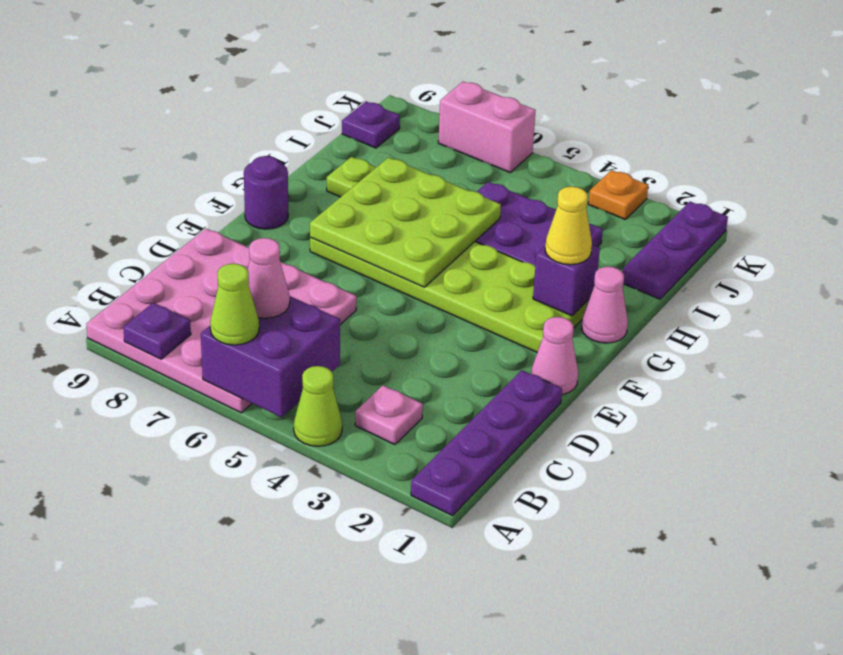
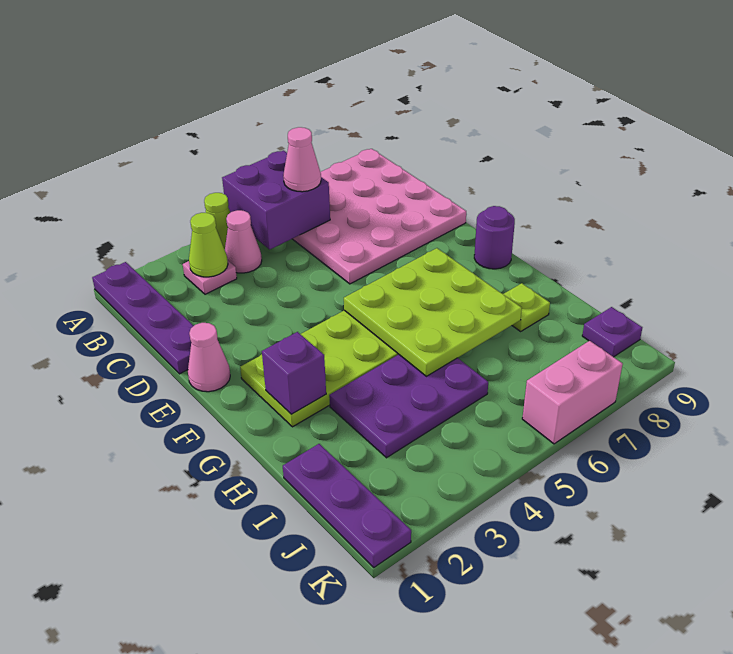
lime 1x1 cone [210,264,259,345] -> lime 1x1 cone moved to [189,213,228,277]
purple 1x1 plate [123,303,191,359] -> none
pink 1x1 cone [582,267,628,343] -> pink 1x1 cone moved to [225,210,262,273]
yellow 1x1 cone [545,187,592,265] -> none
orange 1x1 plate [588,170,648,220] -> none

